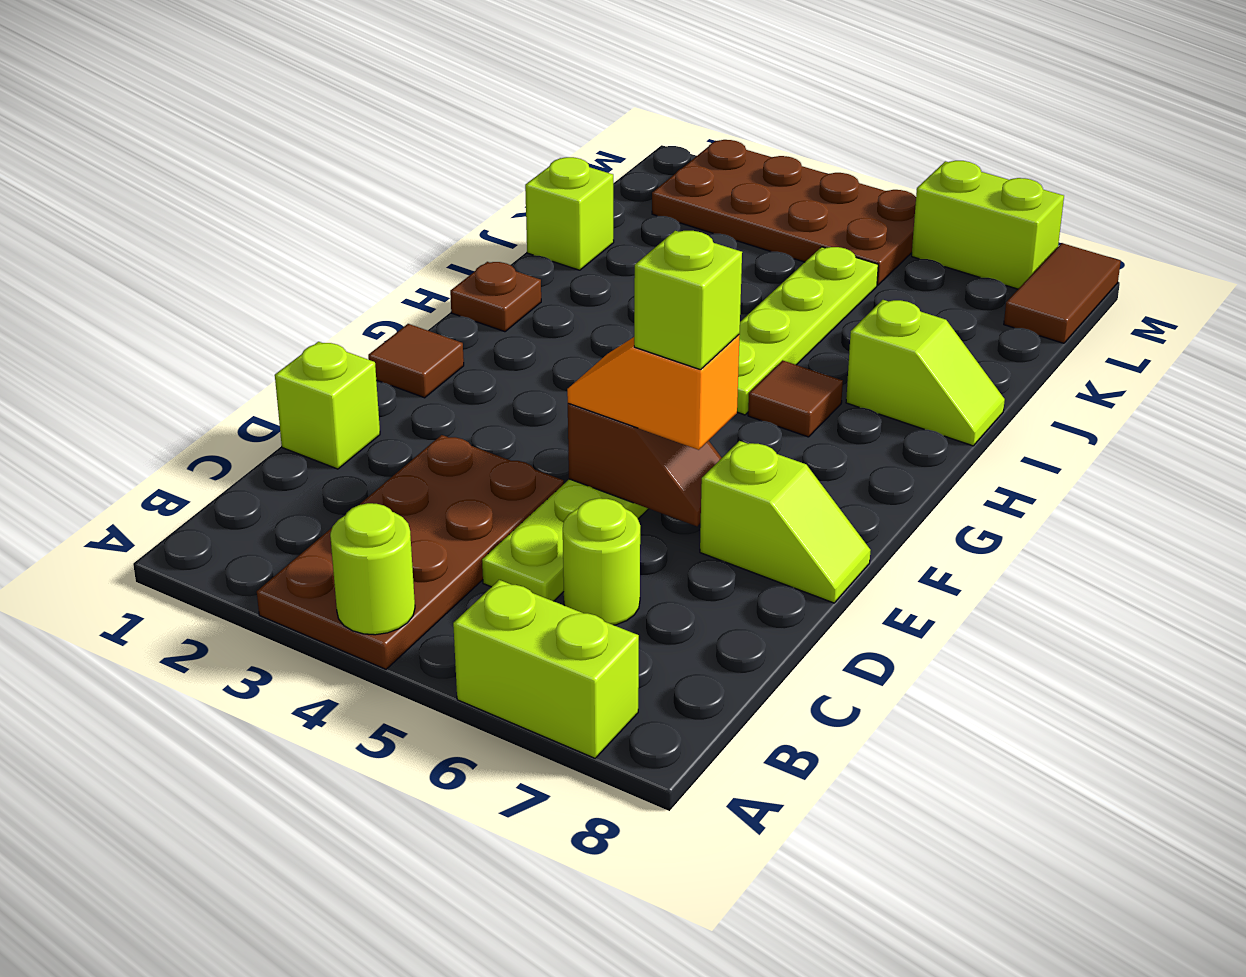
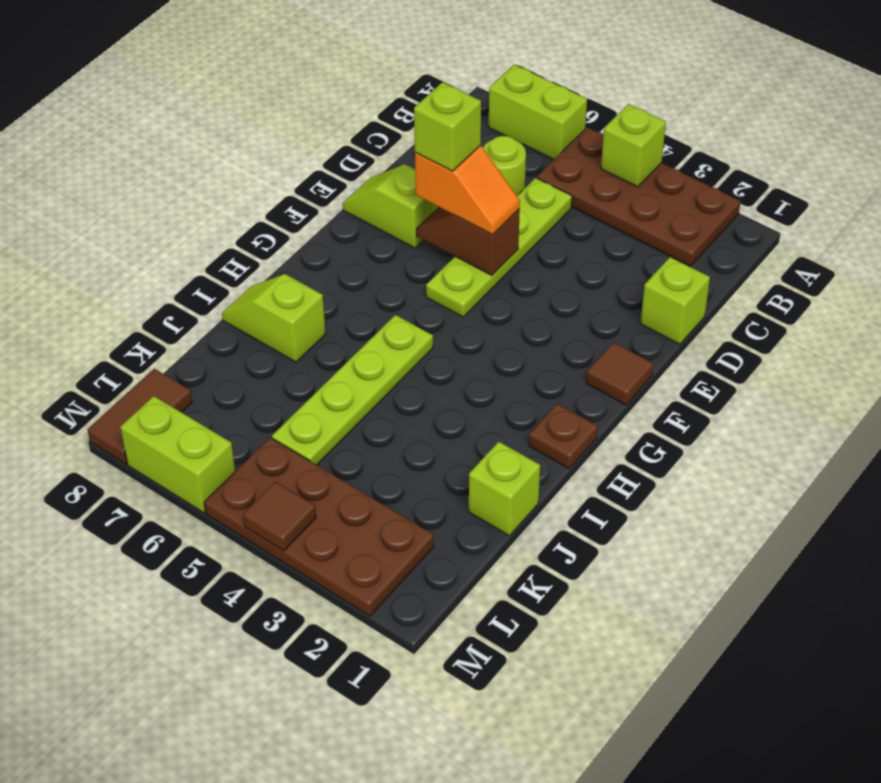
brown 2x4 plate [257,435,564,669] -> brown 2x4 plate turned to [537,127,741,266]
lime 1x1 round brick [330,503,415,635] -> lime 1x1 brick [601,104,666,187]
brown 1x1 tile [748,360,843,437] -> brown 1x1 tile moved to [243,482,316,551]

